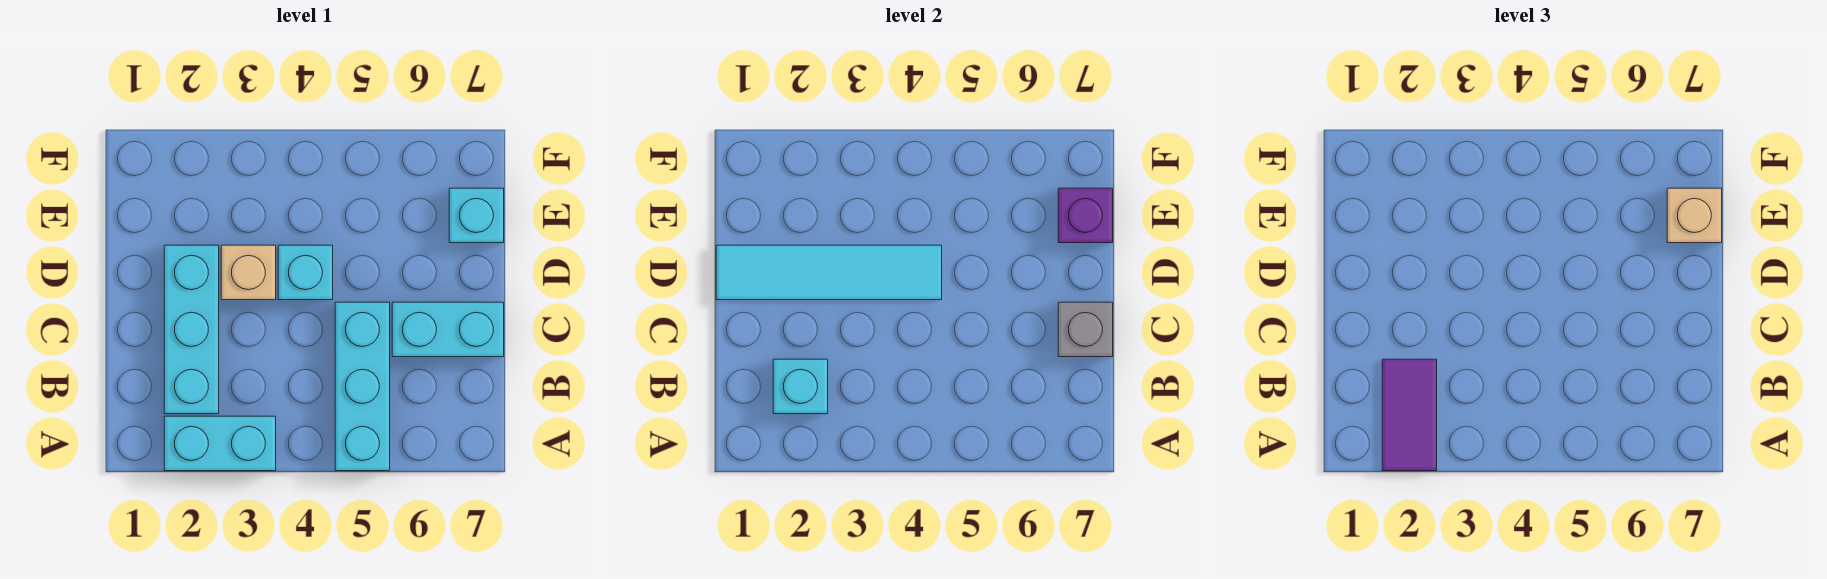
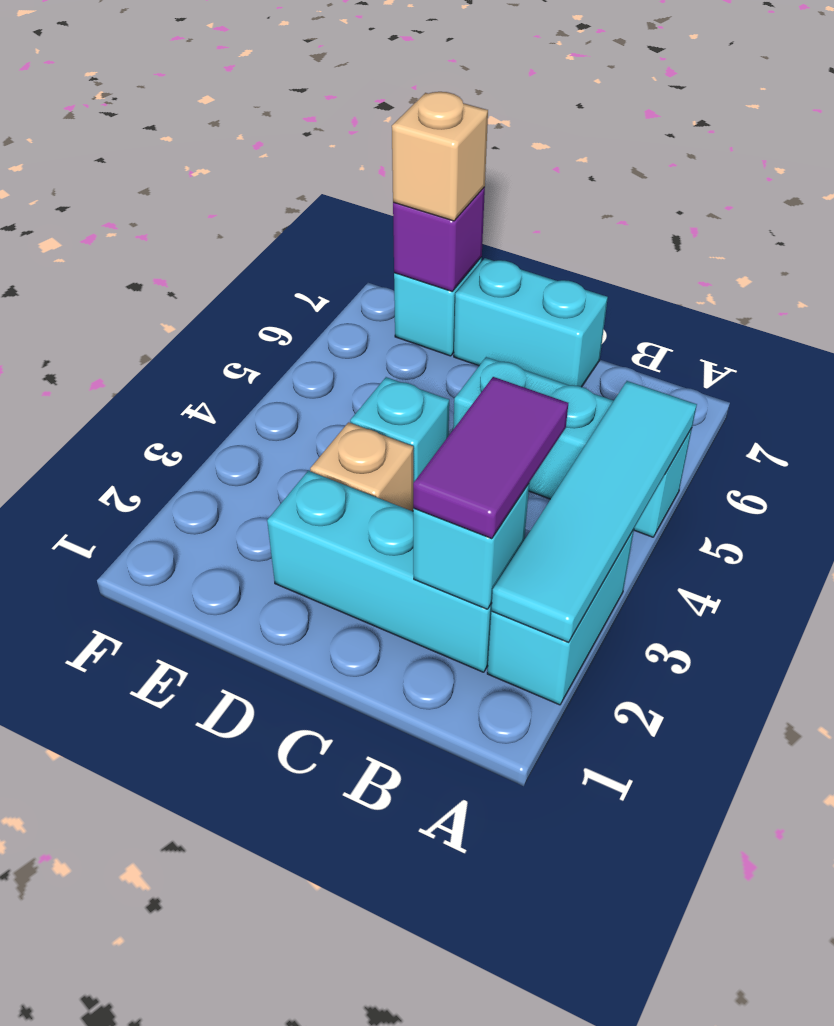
purple 1x2 tile [1382,359,1437,471] -> purple 1x2 tile turned to [413,377,568,539]
cyan 1x2 brick [392,302,504,357] -> cyan 1x2 brick turned to [454,258,608,387]
grey 1x1 brick [1058,302,1113,357] -> none
cyan 1x4 tile [716,245,942,300] -> cyan 1x4 tile moved to [491,381,697,642]

